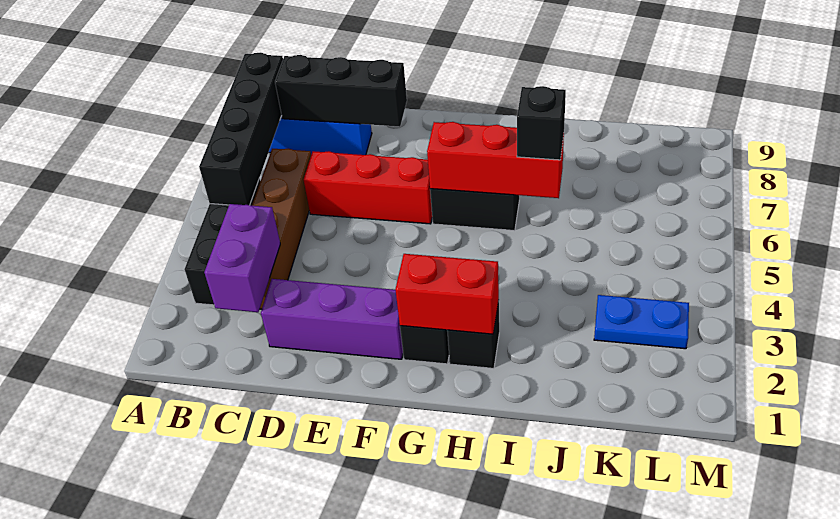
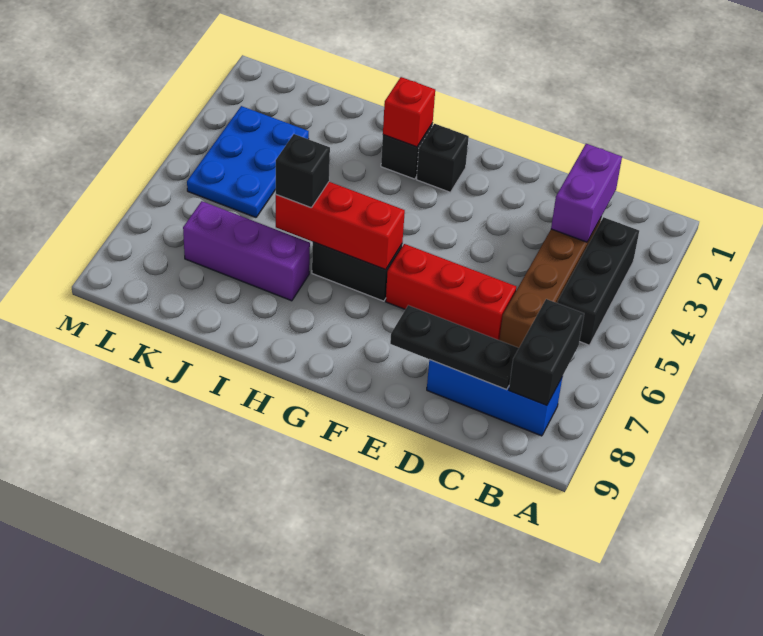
black 1x4 brick [199,53,283,205] -> black 1x2 brick [509,299,584,405]
black 1x3 brick [275,55,407,127] -> black 1x3 plate [390,305,519,390]
purple 1x3 brick [261,279,403,359] -> purple 1x3 brick moved to [183,201,310,301]
red 1x2 brick [395,254,499,334] -> red 1x1 brick [383,77,435,147]
blue 1x2 plate [594,295,689,349] -> blue 2x3 plate [187,106,309,217]

